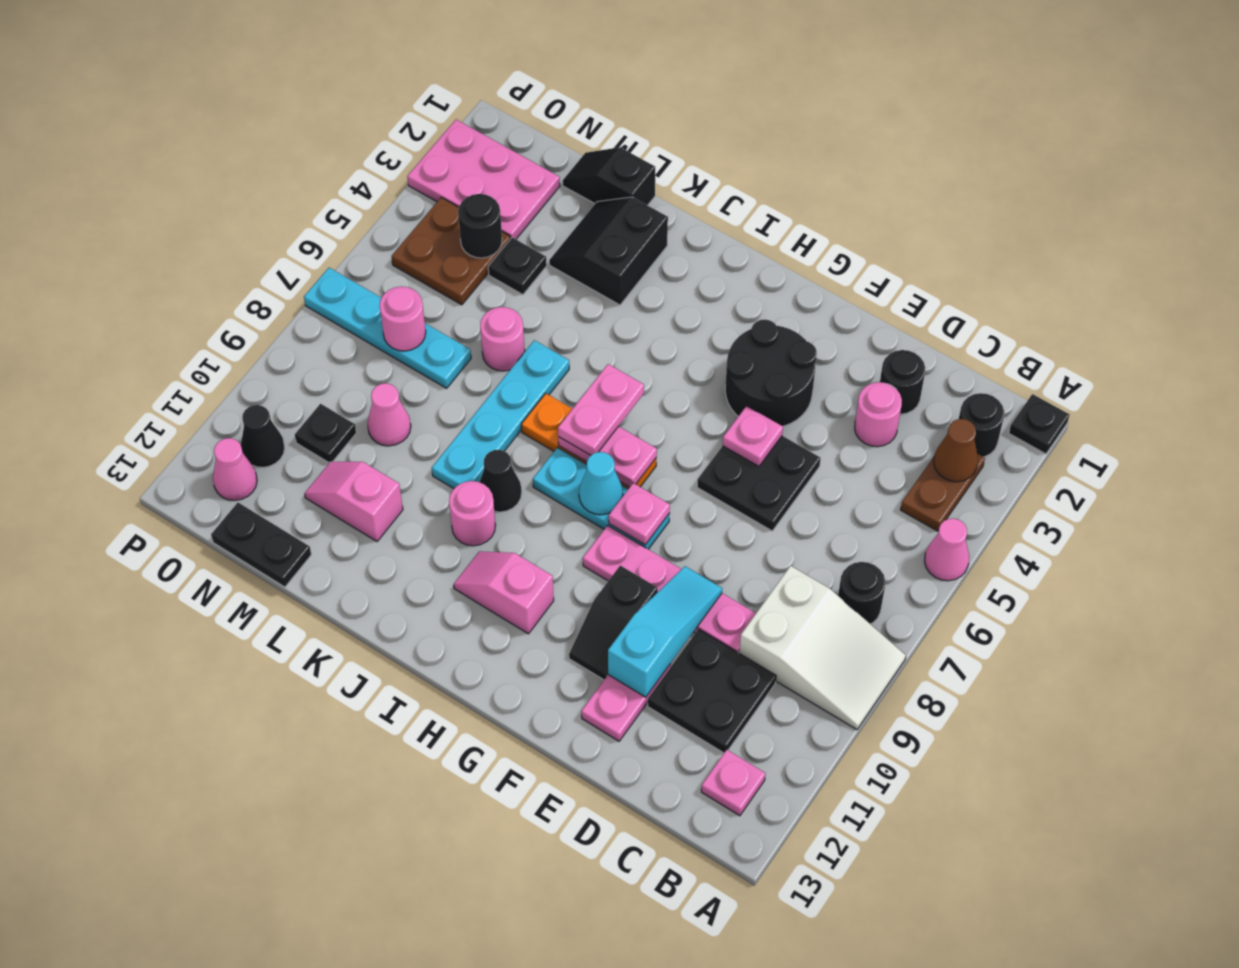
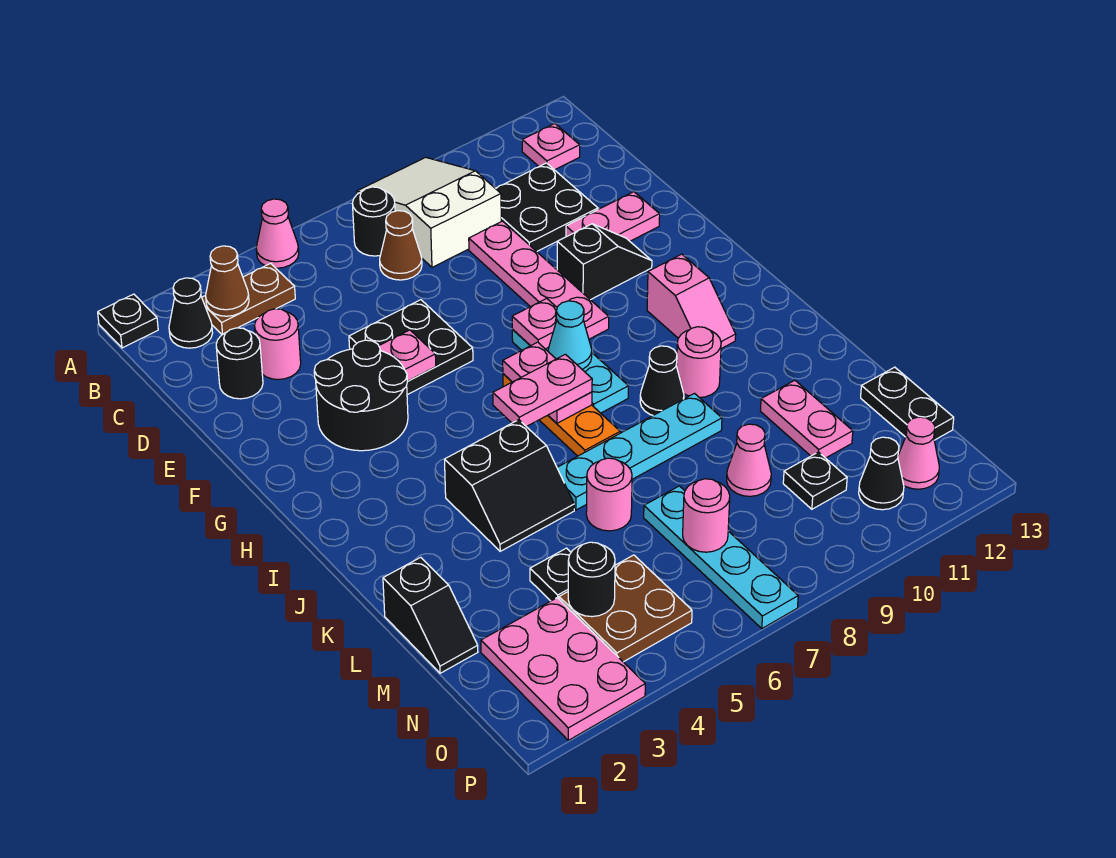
black 1x1 round brick [959,393,1004,457] -> black 1x1 cone [169,278,213,348]
none -> brown 1x1 cone [380,211,422,280]
cyan 1x3 slope [608,566,722,697] -> none
black 2x2 slope [549,197,668,305] -> black 2x2 slope moved to [445,420,574,551]
pink 1x2 slope [305,462,403,541] -> pink 1x2 plate [760,380,853,458]

